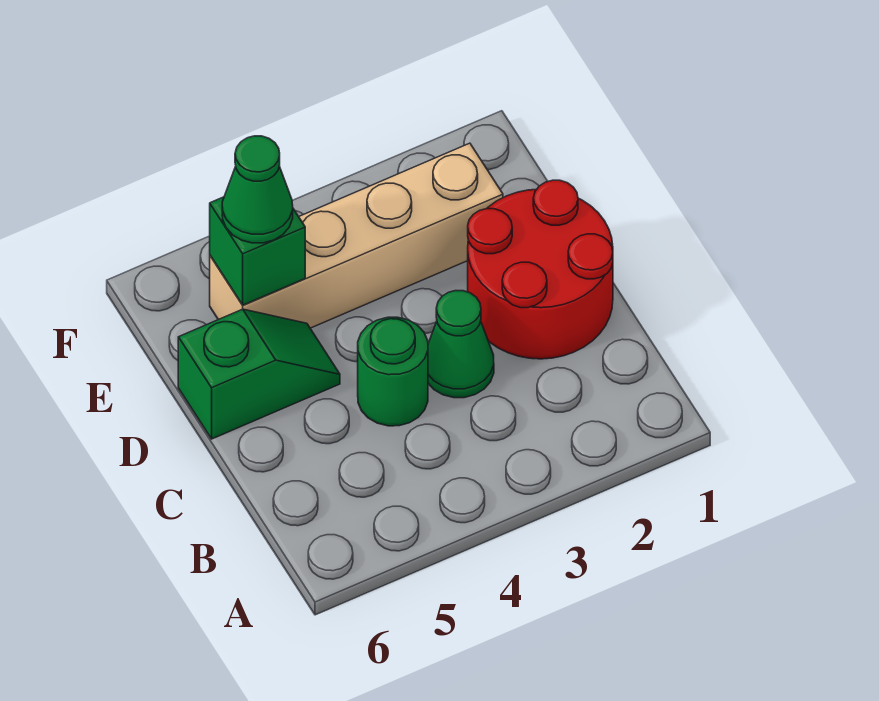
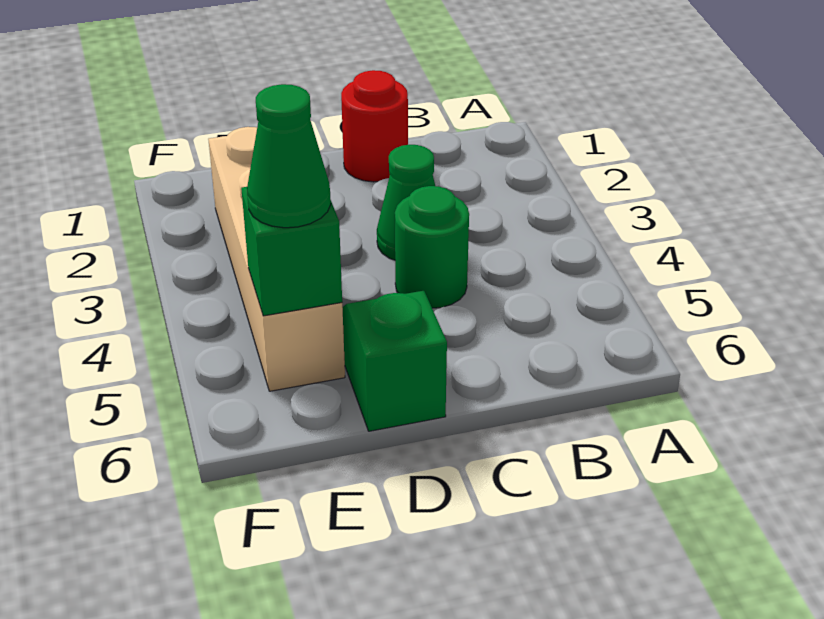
red 2x2 round brick [468,180,613,359] -> red 1x1 round brick [341,70,408,182]

